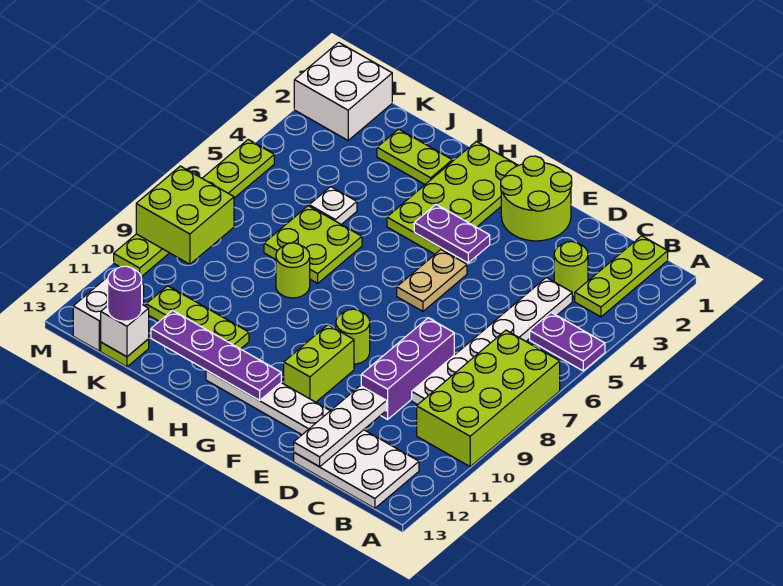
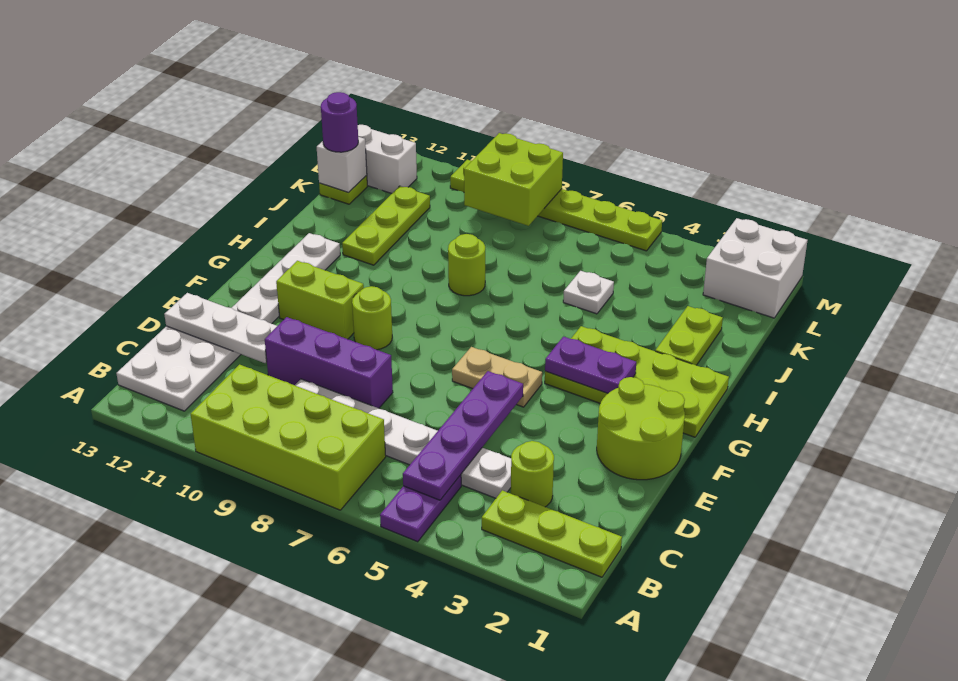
purple 1x2 plate [414,205,490,263] -> purple 1x2 plate turned to [545,337,636,393]
purple 1x4 plate [151,310,281,400] -> purple 1x4 plate moved to [403,371,523,500]
lime 2x2 plate [264,206,362,283] -> none

